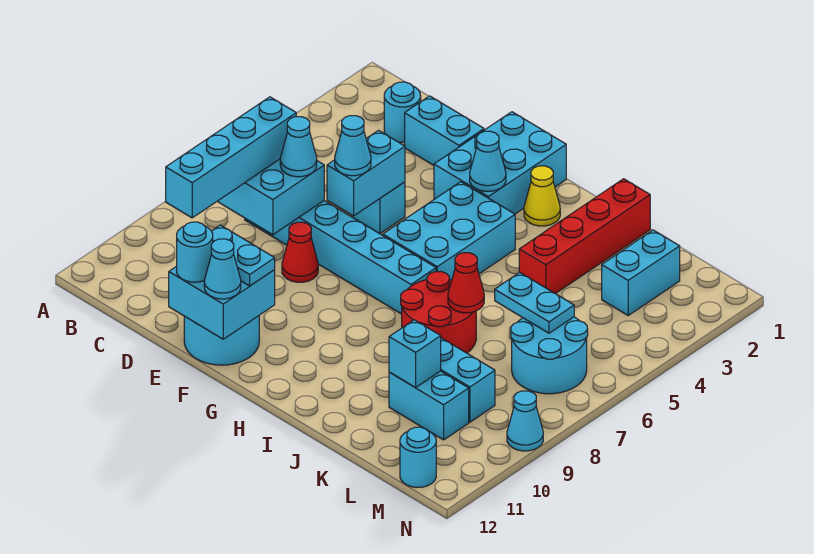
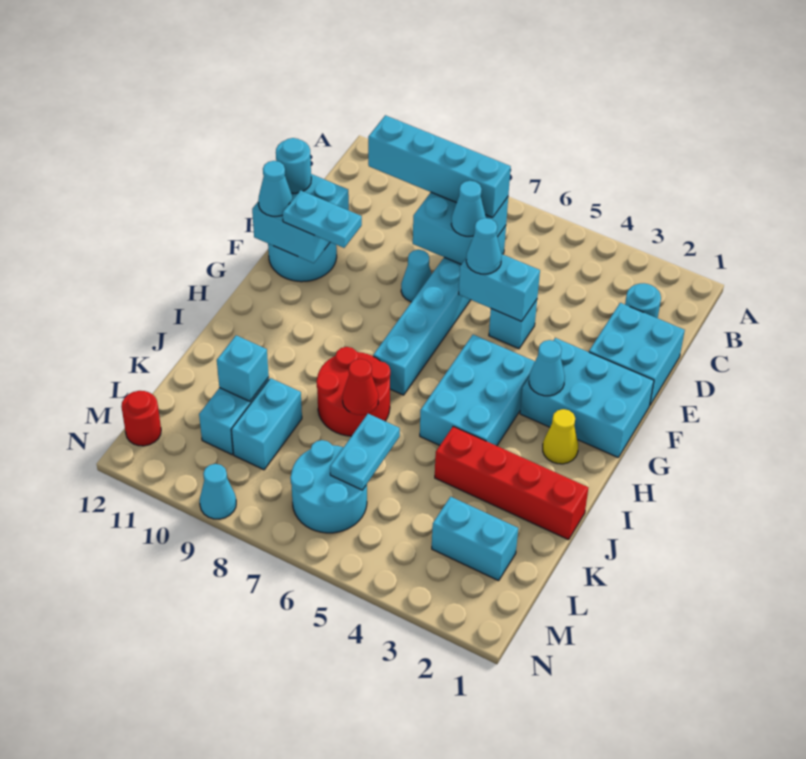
cyan 1x2 brick [405,96,484,165] -> cyan 2x2 brick [589,303,685,405]
red 1x1 cone [282,222,318,282] -> cyan 1x1 cone [401,250,432,302]
cyan 1x2 plate [212,225,275,286] -> cyan 1x2 plate turned to [283,190,362,248]
cyan 2x3 brick [383,182,515,280] -> cyan 2x3 brick turned to [420,334,535,446]
cyan 1x1 round brick [400,427,436,487] -> red 1x1 round brick [121,391,161,446]

